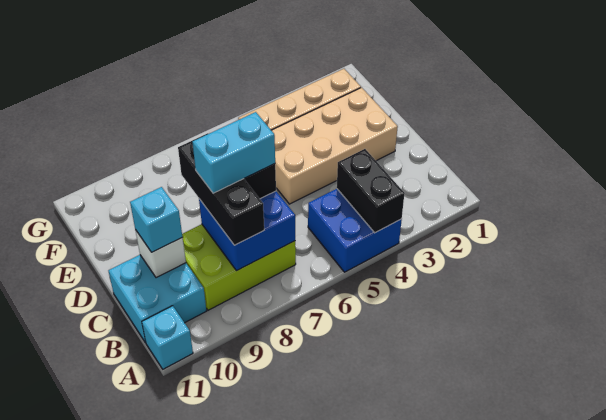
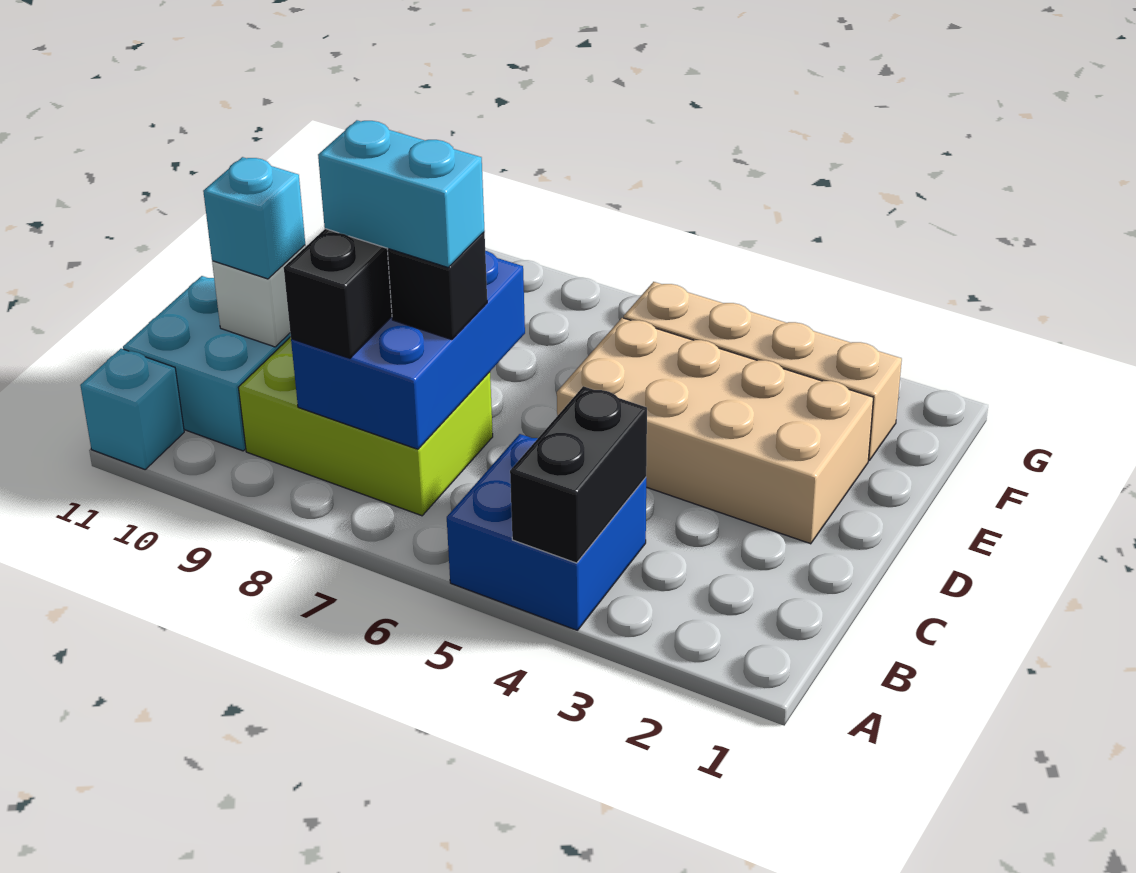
blue 2x2 brick [199,191,295,271] -> blue 2x3 brick [291,251,525,449]

